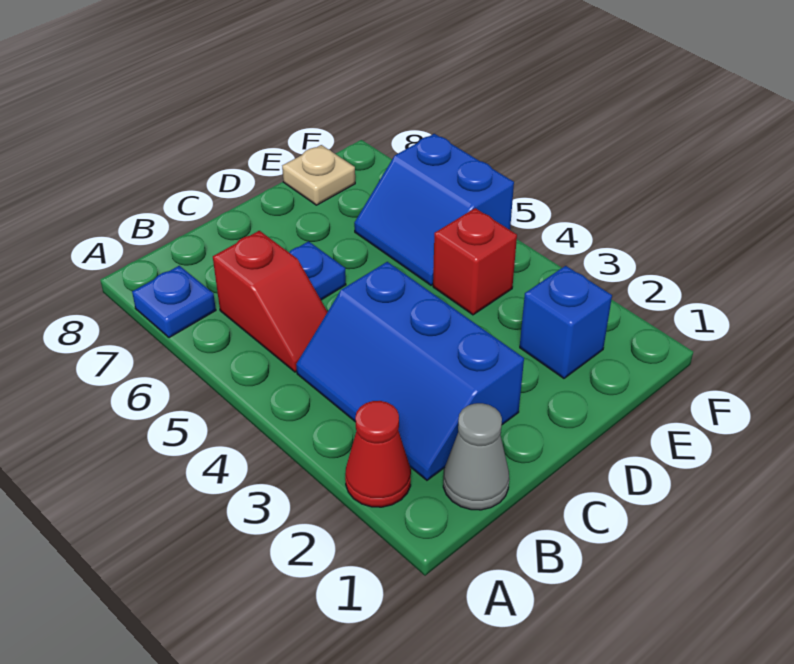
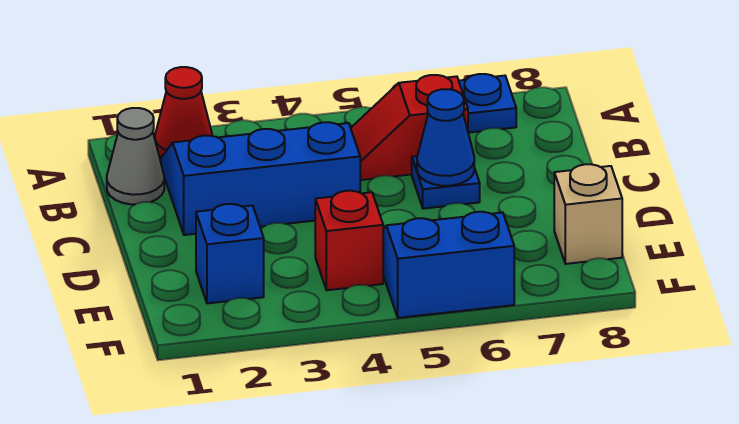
none -> blue 1x1 cone [417,89,474,186]
tan 1x1 plate [282,145,355,205] -> tan 1x1 brick [554,164,622,264]

